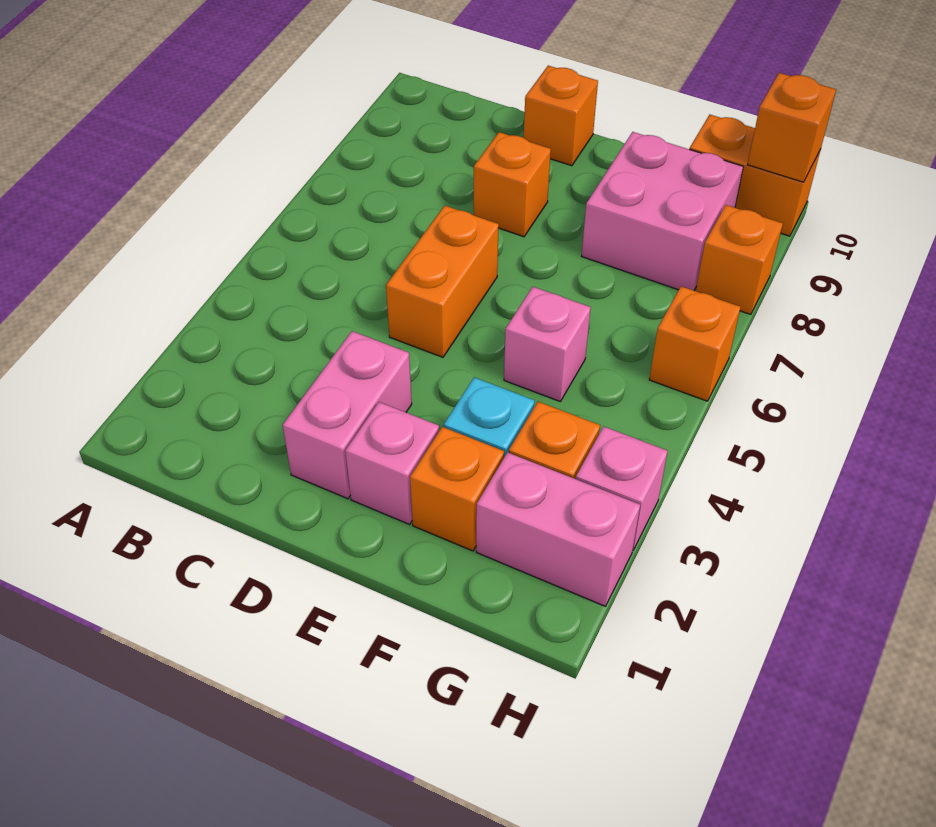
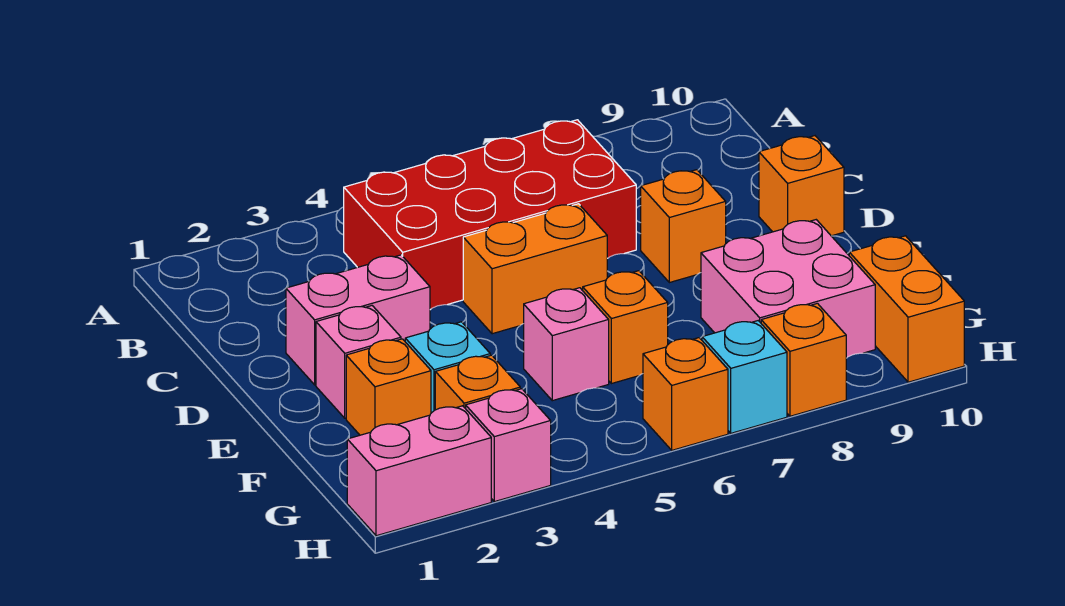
none -> red 2x4 brick [344,120,636,310]
pink 1x2 brick [476,452,640,606] -> pink 1x2 brick turned to [347,406,491,536]
none -> cyan 1x1 brick [702,321,787,433]
orange 1x1 brick [748,73,836,182] -> orange 1x1 brick moved to [583,271,668,384]

